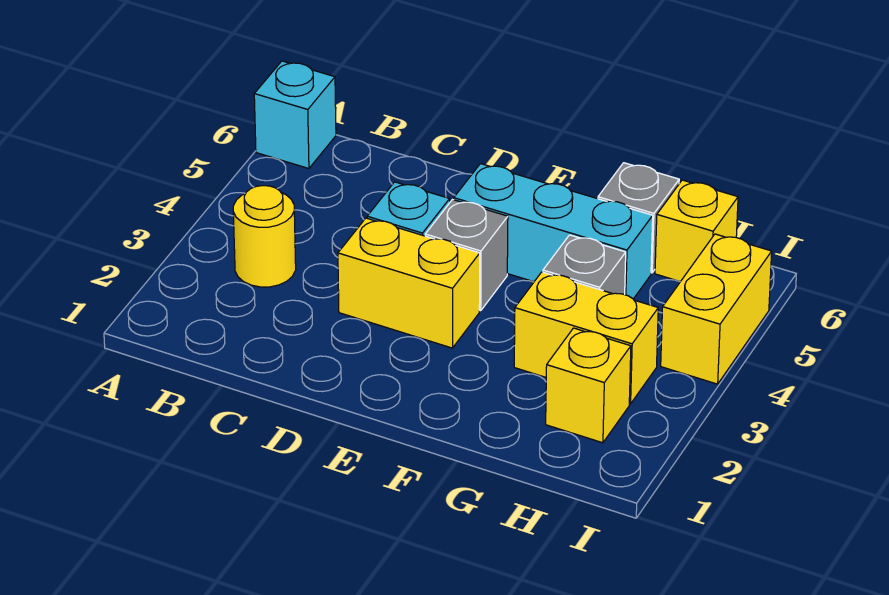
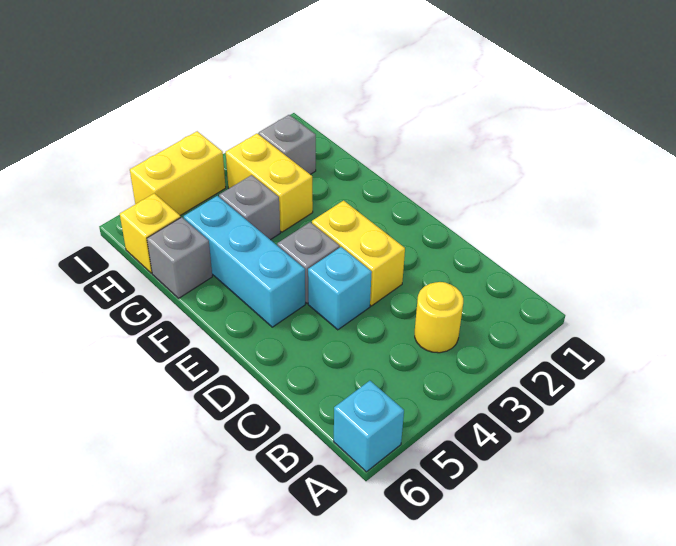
yellow 1x1 brick [546,328,631,443] -> grey 1x1 brick [259,115,316,174]

